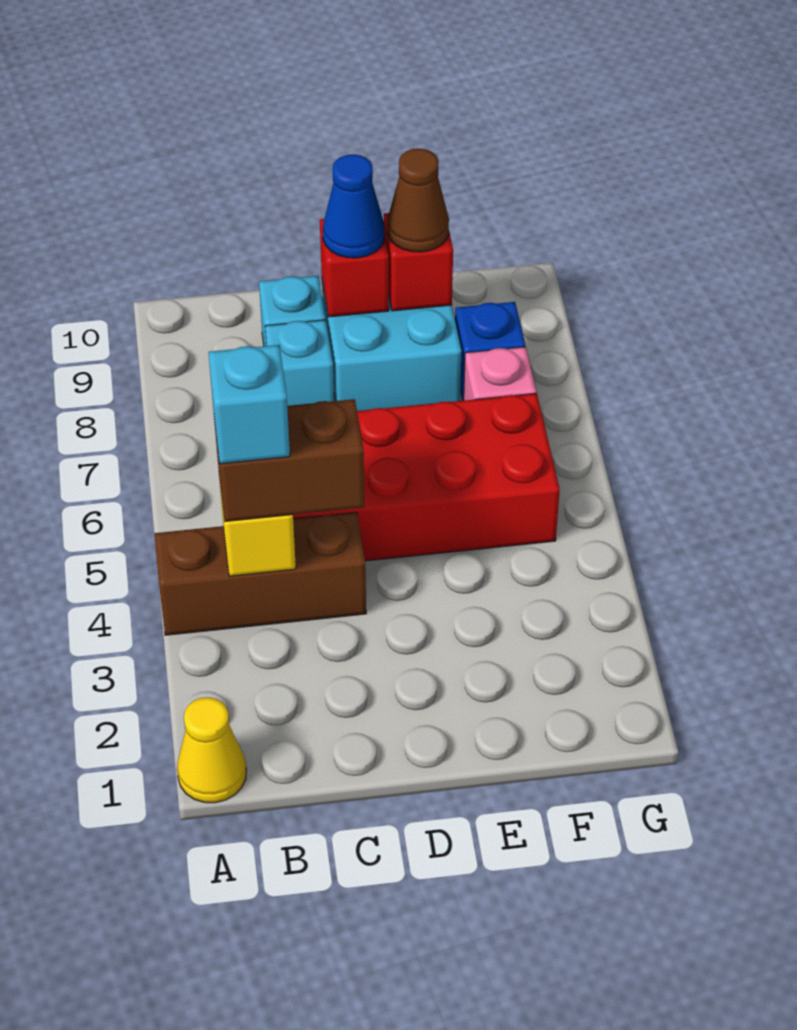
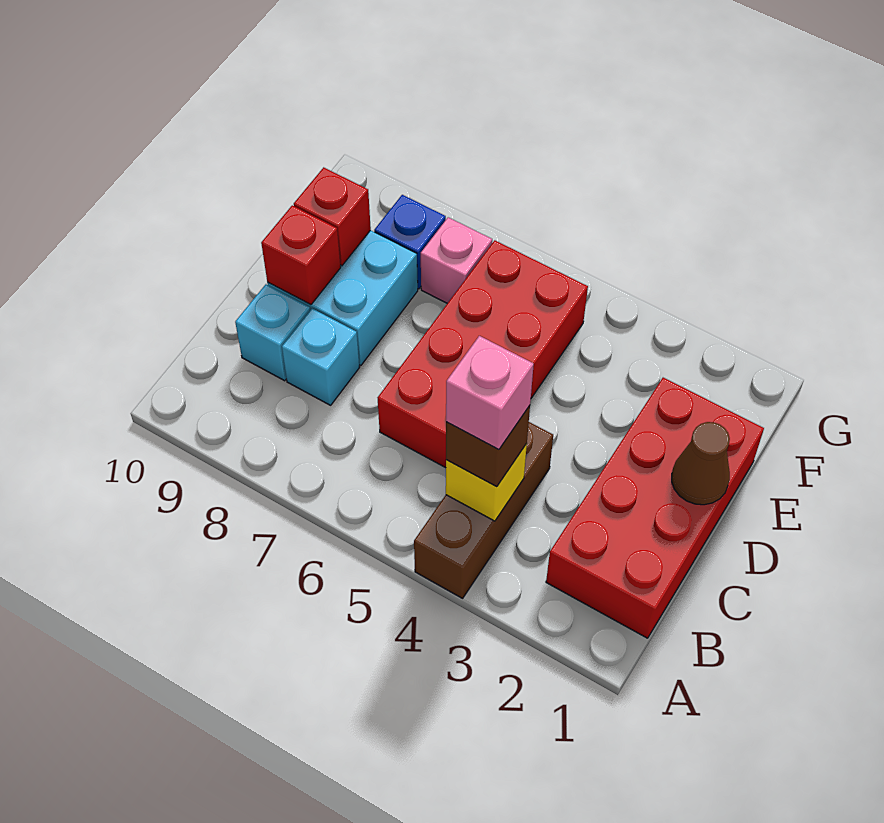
yellow 1x1 cone [177,697,246,803] -> none
none -> red 2x4 brick [546,378,764,638]
brown 1x2 brick [214,399,364,521] -> brown 1x1 brick [446,406,530,487]
cyan 1x1 brick [209,345,290,464] -> pink 1x1 brick [446,336,534,450]
blue 1x1 cone [323,154,385,258] -> none
brown 1x1 cone [388,149,449,252] -> brown 1x1 cone moved to [672,422,730,505]

